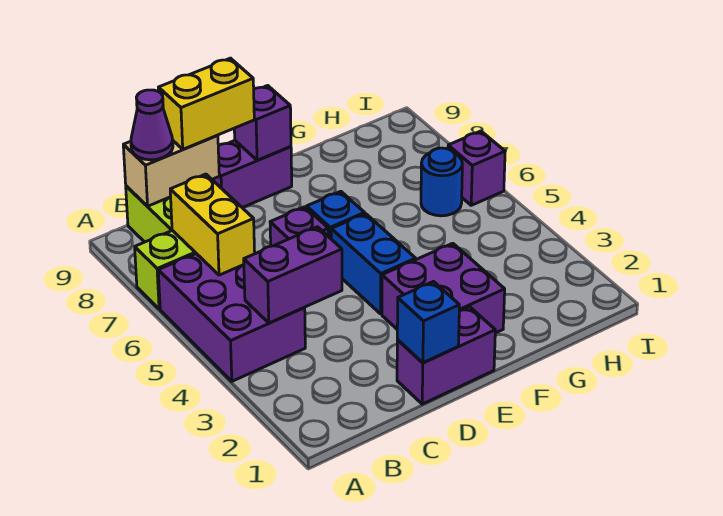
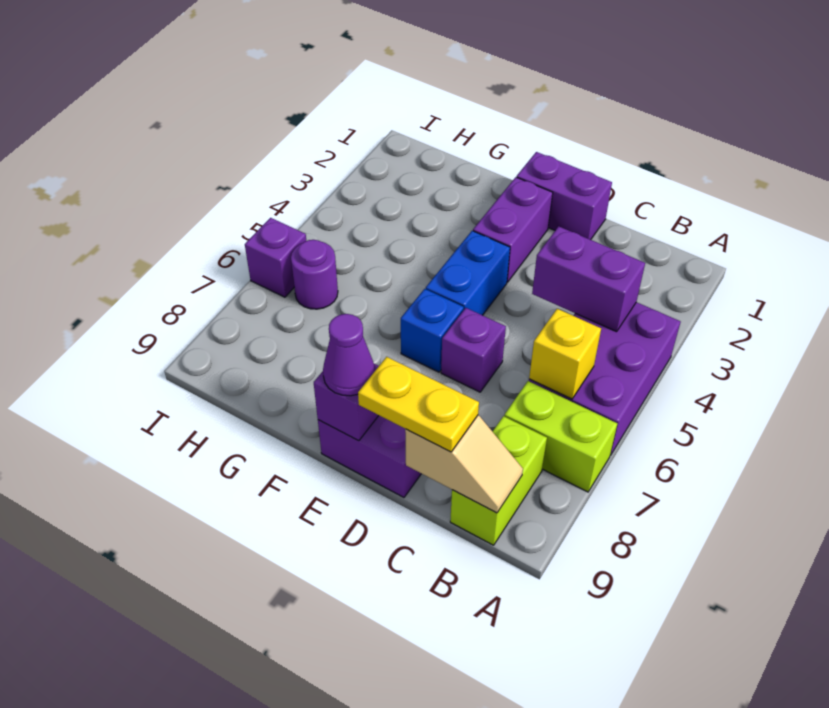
yellow 1x2 brick [170,174,255,275] -> yellow 1x1 brick [529,309,601,399]
tan 1x2 brick [123,135,219,206] -> tan 1x2 slope [405,415,523,513]
purple 1x1 cone [131,90,173,160] -> purple 1x1 cone moved to [323,314,375,396]
yellow 1x2 brick [158,58,254,149] -> yellow 1x2 plate [358,357,479,452]
blue 1x1 brick [397,282,459,363] -> none
purple 2x2 brick [382,243,505,333] -> purple 1x2 brick [473,177,553,282]
blue 1x1 round brick [421,148,462,216] -> purple 1x1 round brick [291,240,338,309]

